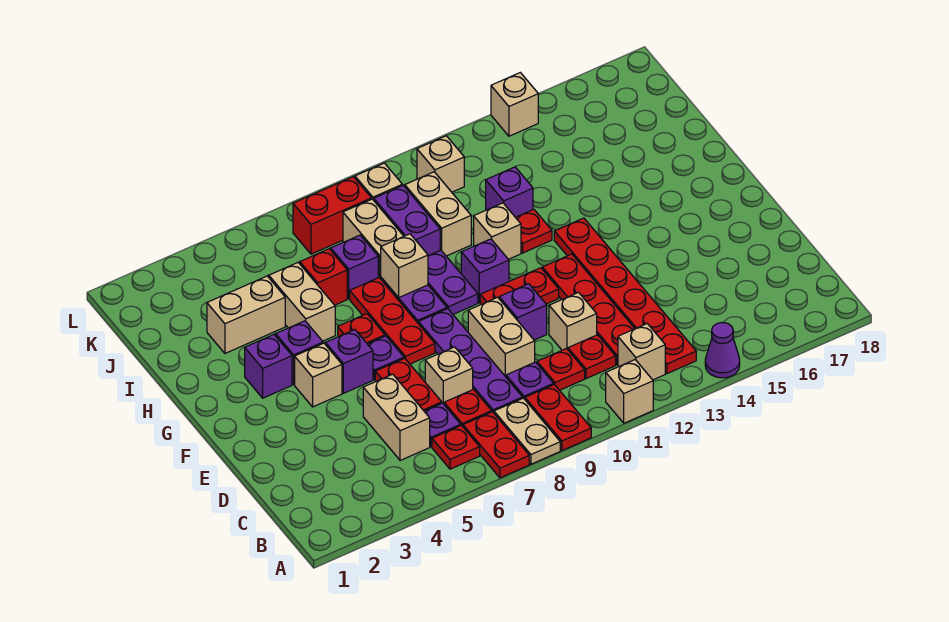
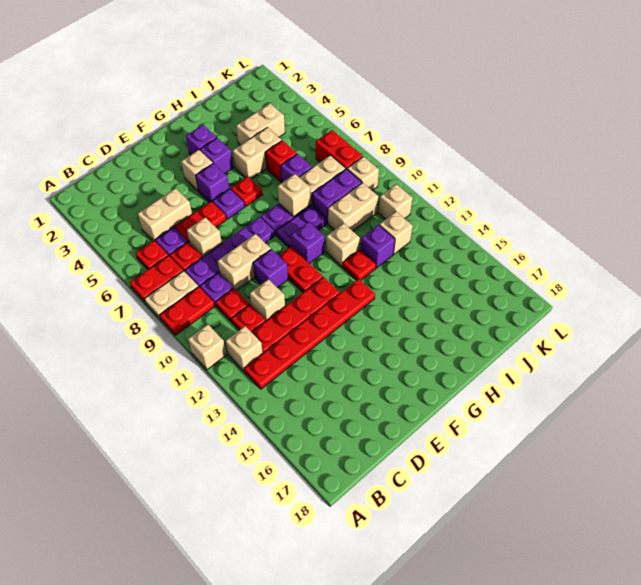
purple 1x1 cone [705,322,740,378] -> none
red 1x3 plate [350,278,435,364] -> none
tan 1x2 brick [207,276,285,353] -> tan 1x2 brick turned to [236,104,285,145]
tan 1x1 brick [491,73,538,136] -> tan 1x1 brick moved to [379,212,413,254]

